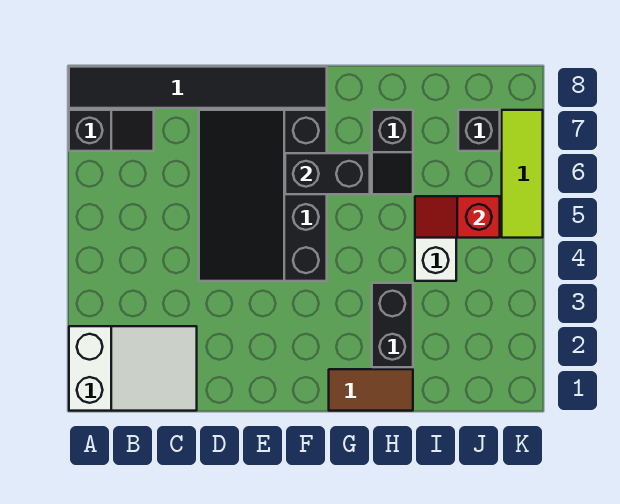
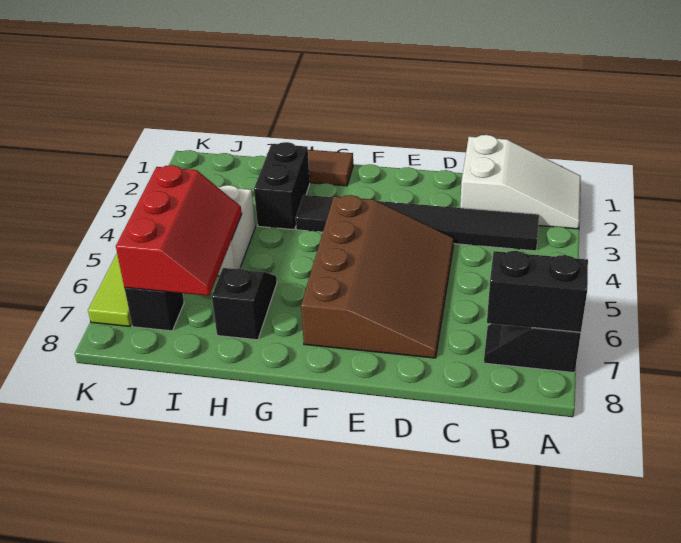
white 2x3 slope [69,326,197,411] -> white 2x3 slope turned to [460,135,581,229]
black 1x6 tile [69,67,327,108] -> black 1x6 tile moved to [296,195,539,251]
black 3x4 slope [199,110,327,281] -> brown 3x4 slope [301,195,454,358]
black 1x2 brick [285,153,370,194] -> black 1x2 brick moved to [487,251,588,332]
red 1x2 slope [415,196,500,238] -> red 2x3 slope [116,165,242,296]

